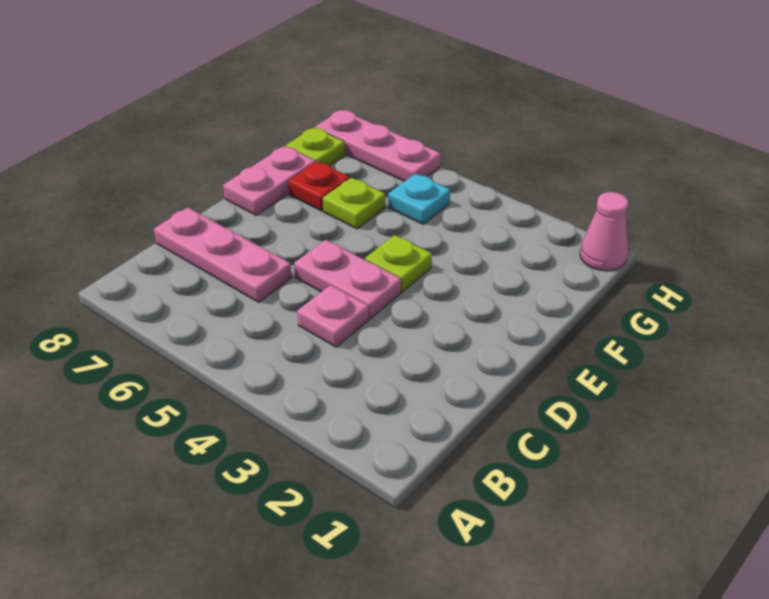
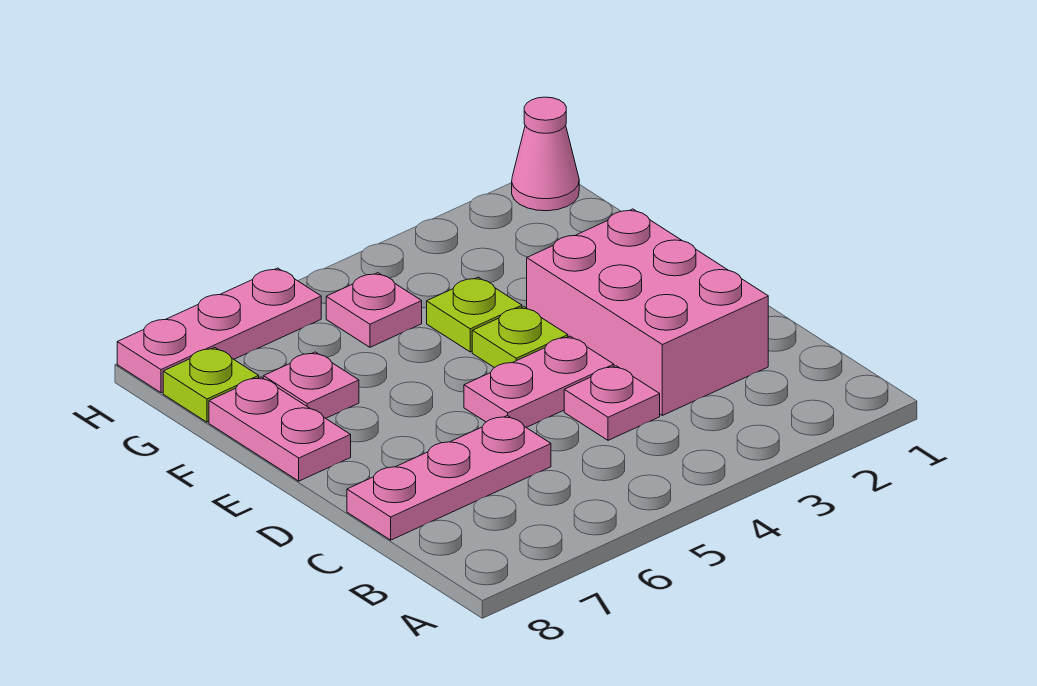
none -> pink 2x3 brick [527,209,768,415]
lime 1x1 plate [323,178,385,229] -> lime 1x1 plate moved to [427,277,522,352]
red 1x1 plate [288,162,350,211] -> pink 1x1 plate [263,352,359,418]
cyan 1x1 plate [388,174,450,224] -> pink 1x1 plate [326,273,422,347]

